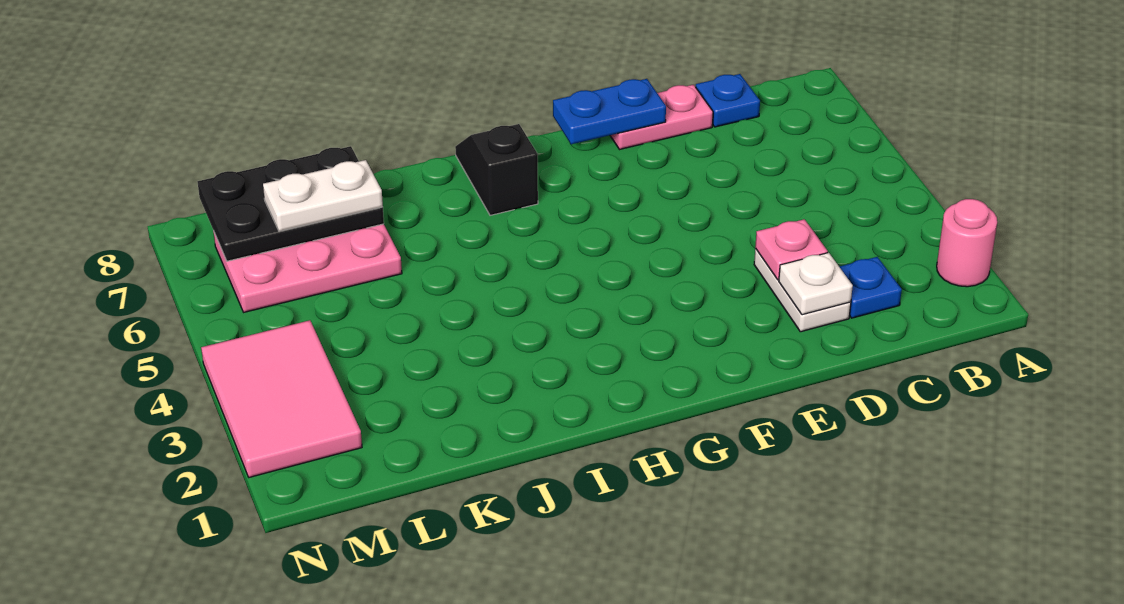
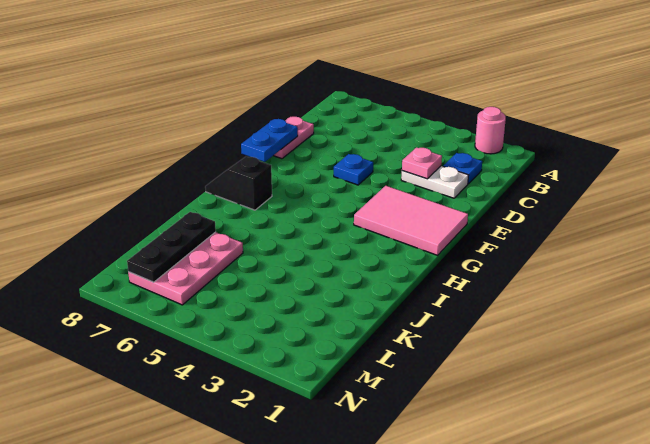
blue 1x1 plate [696,74,760,127] -> blue 1x1 plate moved to [334,154,373,185]
white 1x1 plate [779,253,853,315] -> none
black 2x3 plate [197,146,384,261] -> black 1x3 plate [127,212,216,282]
white 1x2 plate [263,160,383,231] -> none
pink 2x3 tile [201,320,362,477] -> pink 2x3 tile moved to [354,186,468,255]

